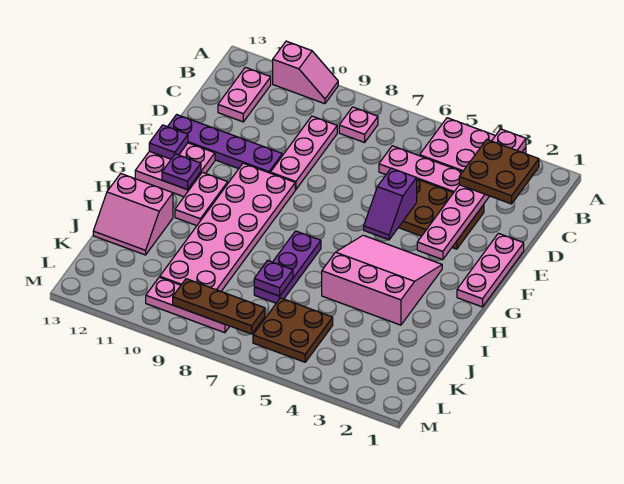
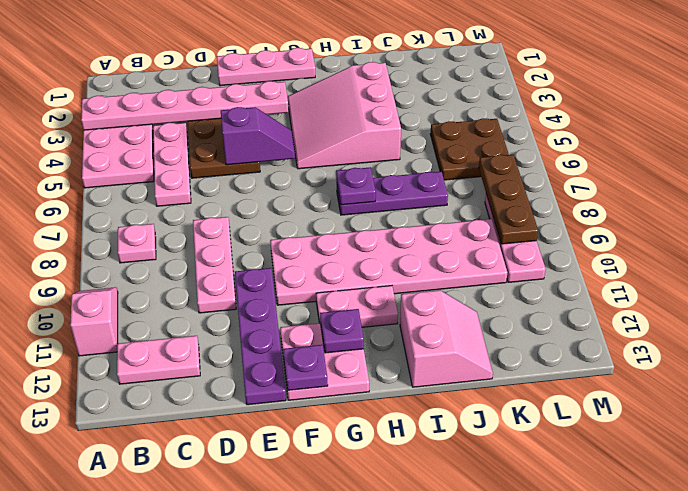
brown 2x2 plate [459,140,539,204] -> none
pink 1x3 plate [270,116,337,190] -> pink 1x3 plate turned to [193,217,236,313]
purple 1x1 plate [254,260,293,296] -> purple 1x1 plate moved to [336,168,376,205]

